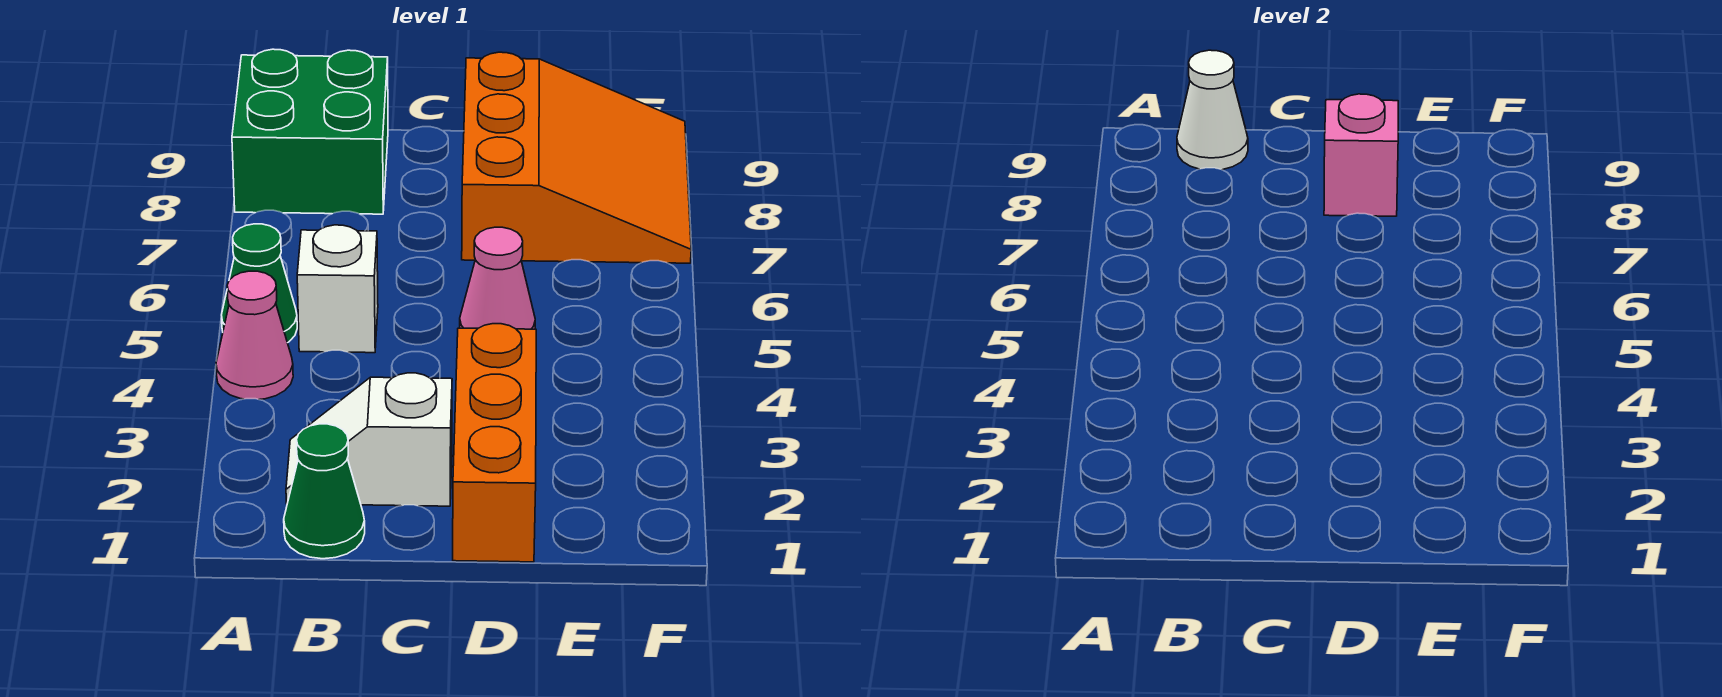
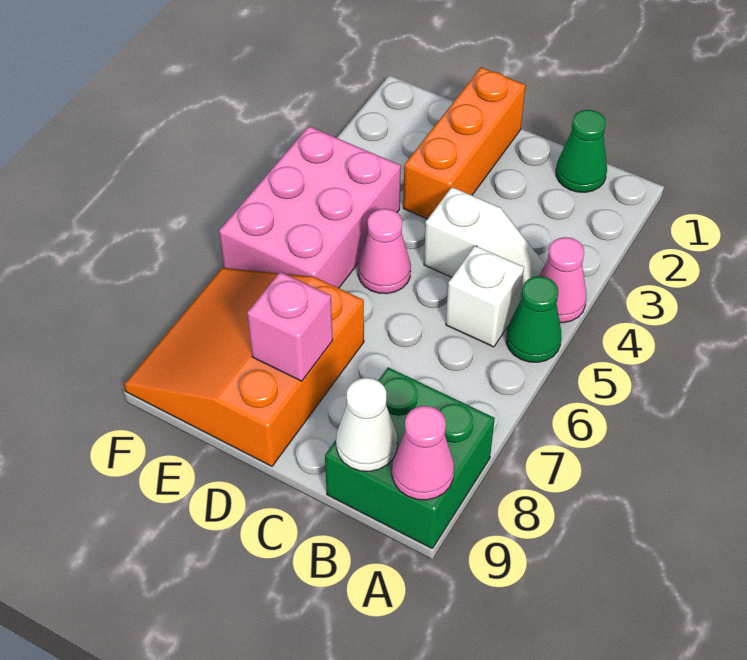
none -> pink 1x1 cone [392,406,454,500]
white 1x2 slope [286,373,452,506] -> white 1x2 slope moved to [424,187,545,301]
none -> pink 2x3 brick [219,126,401,288]

